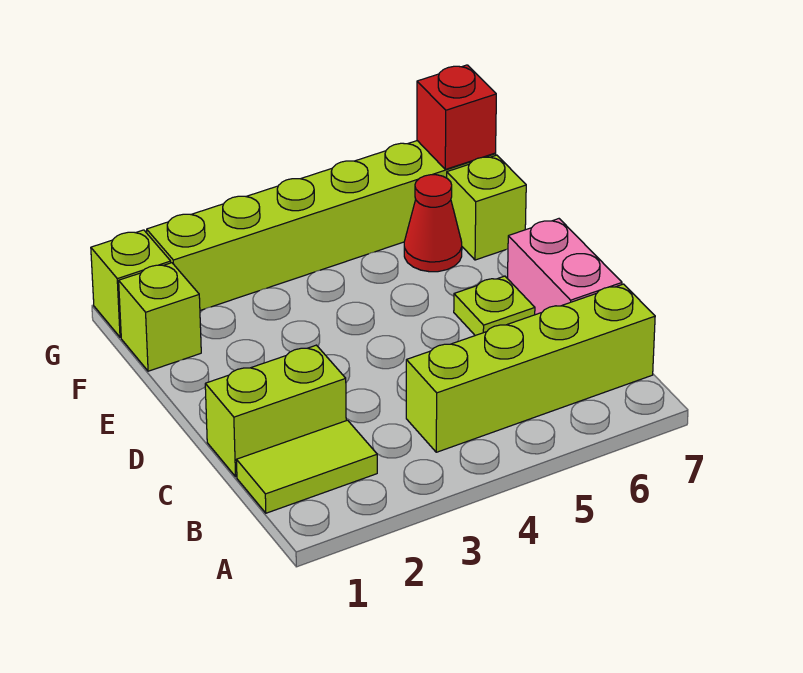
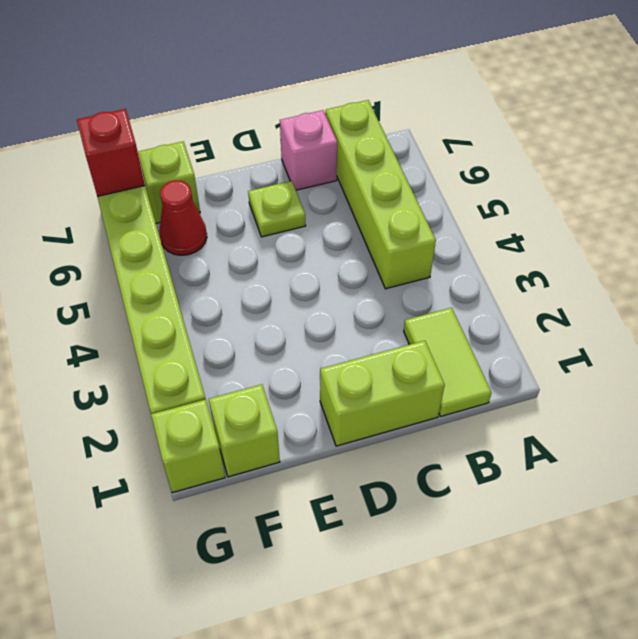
lime 1x2 brick [205,345,346,477] -> lime 1x2 brick turned to [320,341,445,446]
pink 1x2 brick [508,219,622,315] -> pink 1x1 brick [280,110,337,190]

